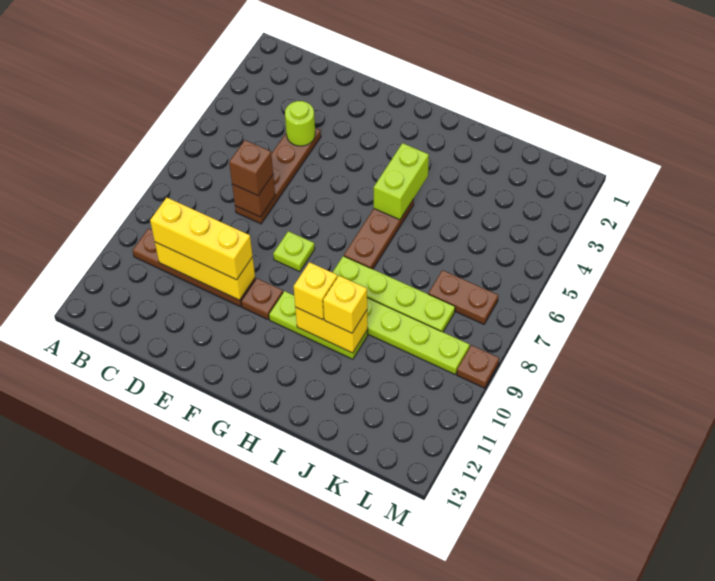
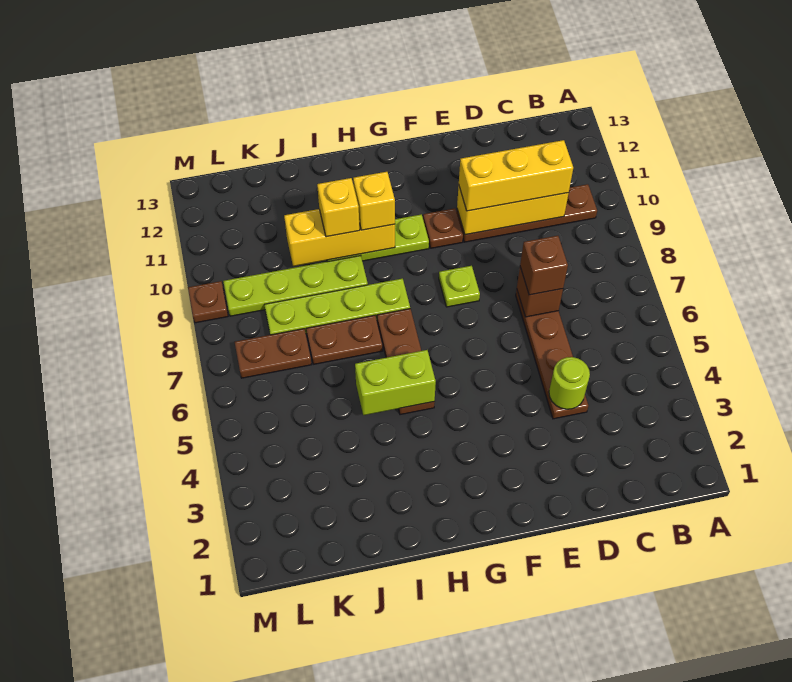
lime 1x2 brick [374,143,429,220] -> lime 1x2 brick turned to [355,350,436,415]
yellow 1x2 brick [295,307,368,353] -> yellow 1x3 brick [284,209,395,266]
none -> brown 1x2 plate [306,315,383,364]

